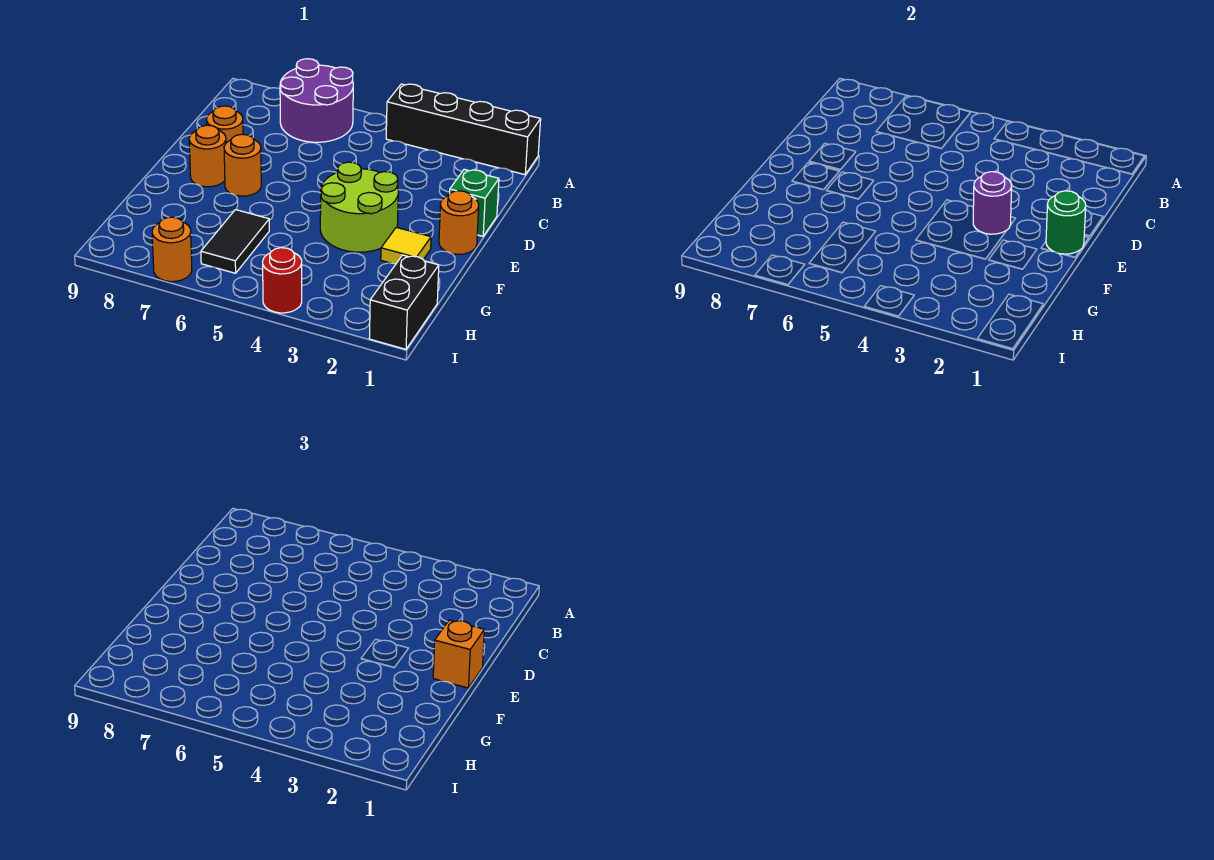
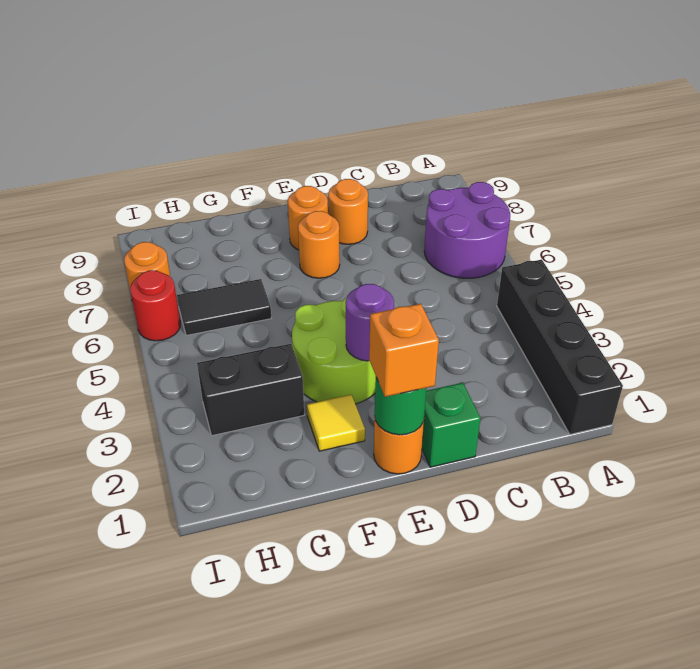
black 1x2 brick [369,255,439,349] -> black 1x2 brick moved to [197,344,304,436]
red 1x1 round brick [263,248,302,313] -> red 1x1 round brick moved to [130,270,180,341]

